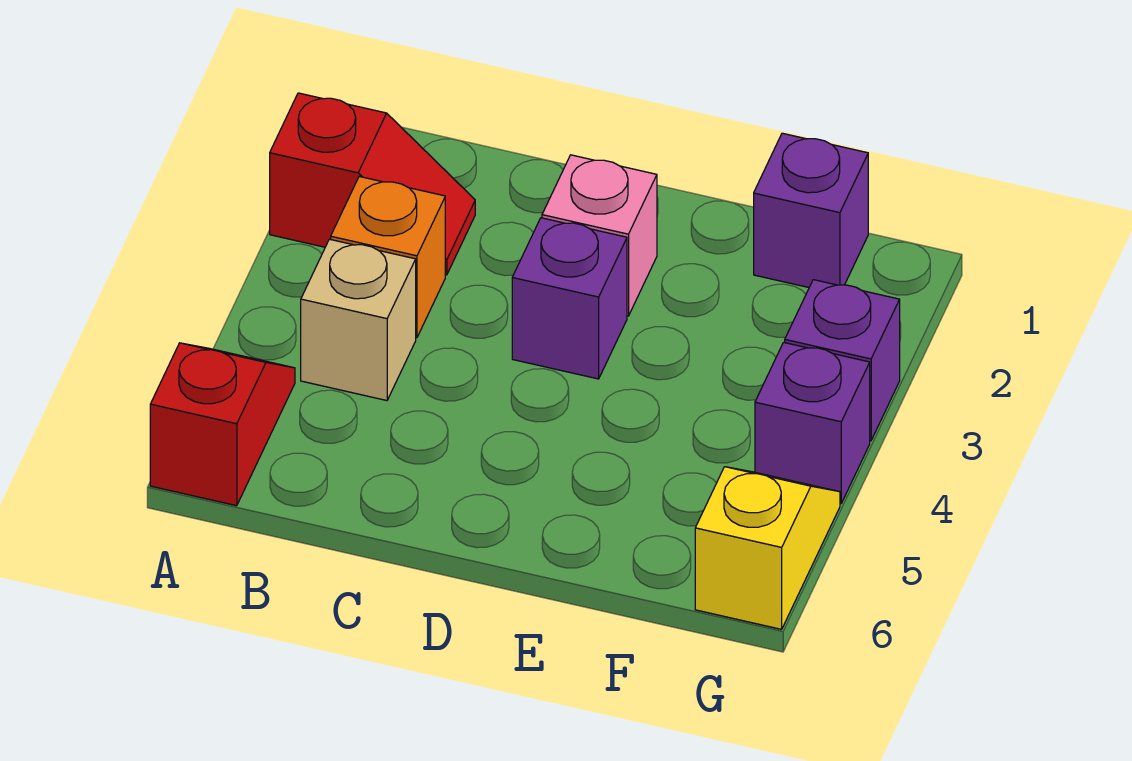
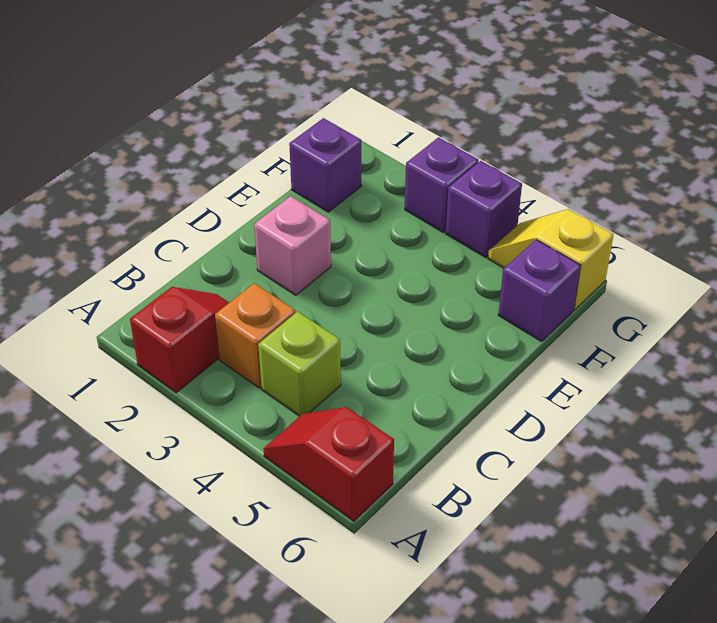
tan 1x1 brick [301,239,416,401] -> lime 1x1 brick [258,312,341,416]
purple 1x1 brick [512,218,627,379] -> purple 1x1 brick moved to [498,240,581,342]

